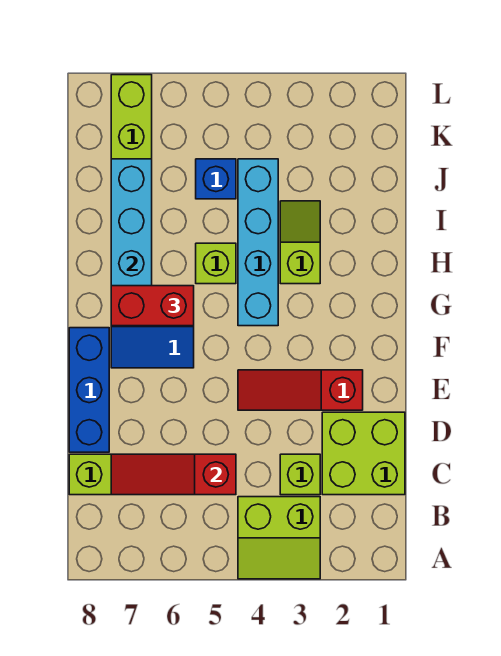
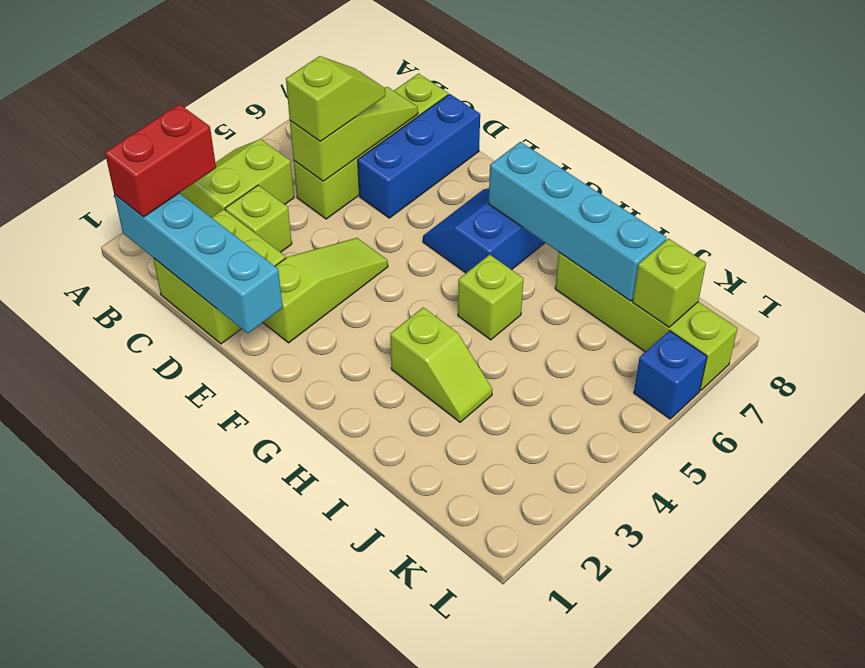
red 1x3 slope [111,454,236,495] -> lime 1x3 slope [290,87,418,181]
none -> lime 1x2 slope [286,56,385,142]
blue 1x3 brick [69,328,109,452] -> blue 1x3 brick turned to [358,94,480,218]
red 1x3 slope [238,370,363,410] -> lime 1x3 slope [263,238,388,343]
cyan 1x4 brick [238,159,278,326] -> cyan 1x4 brick moved to [114,193,283,333]
red 1x2 brick [111,286,194,326] -> red 1x2 brick moved to [105,104,216,217]
blue 1x1 brick [196,159,236,199] -> blue 1x1 brick moved to [634,331,707,419]
none -> lime 1x1 brick [633,239,706,327]

